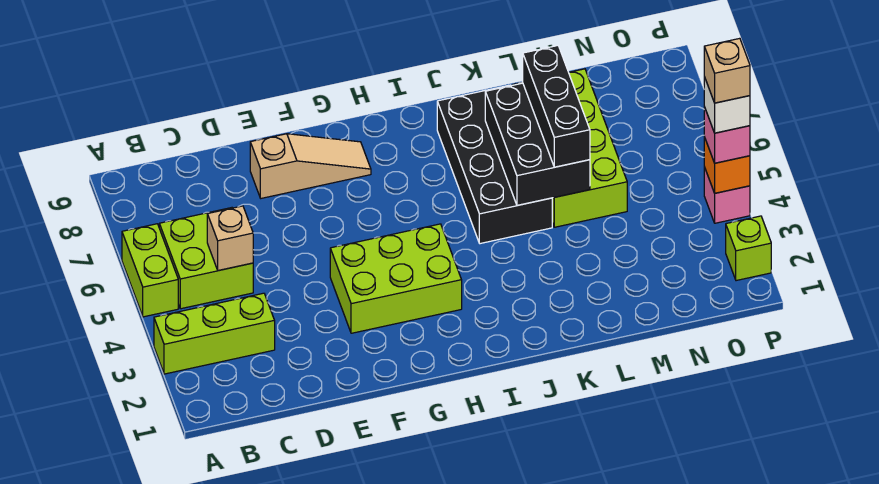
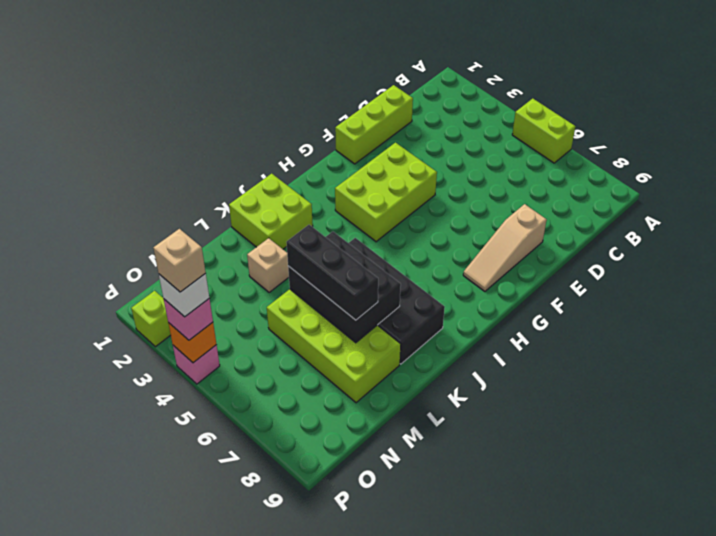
lime 1x3 brick [154,293,275,374] -> lime 1x3 brick moved to [335,85,413,164]
lime 2x2 brick [159,208,253,309] -> lime 2x2 brick moved to [229,174,313,249]
tan 1x1 brick [207,206,253,271] -> tan 1x1 brick moved to [247,238,289,293]

